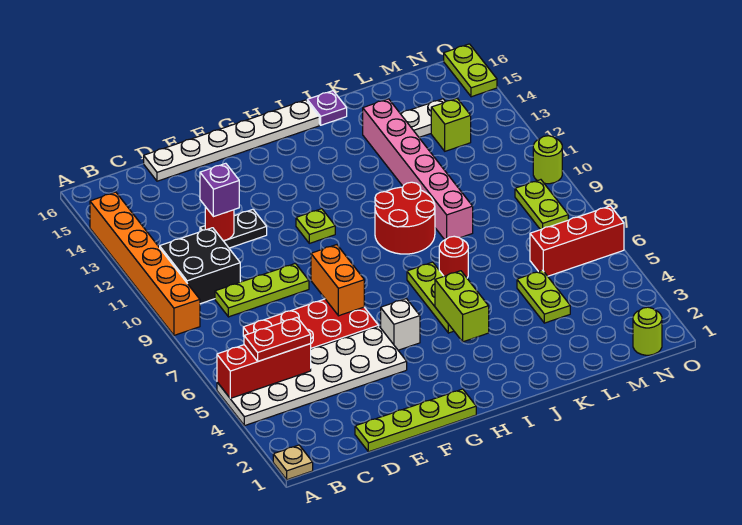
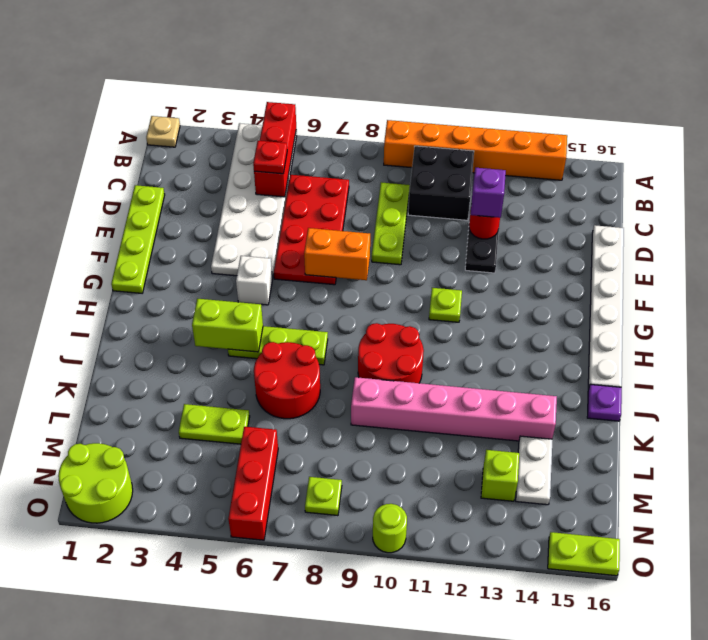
red 1x2 plate [244,318,311,361] -> red 1x1 plate [253,141,287,174]
red 1x1 round brick [439,236,468,278] -> red 2x2 round brick [254,342,320,419]
lime 1x1 round brick [633,307,662,355] -> lime 2x2 round brick [58,443,133,523]
lime 1x2 plate [515,180,568,230] -> lime 1x1 plate [305,477,342,516]

